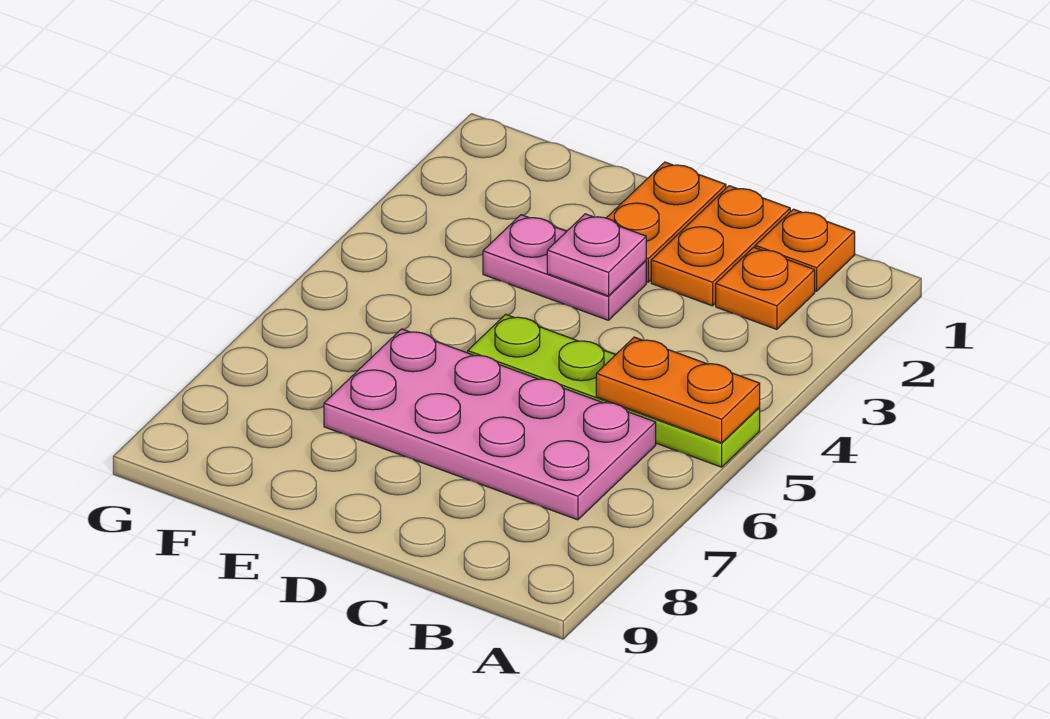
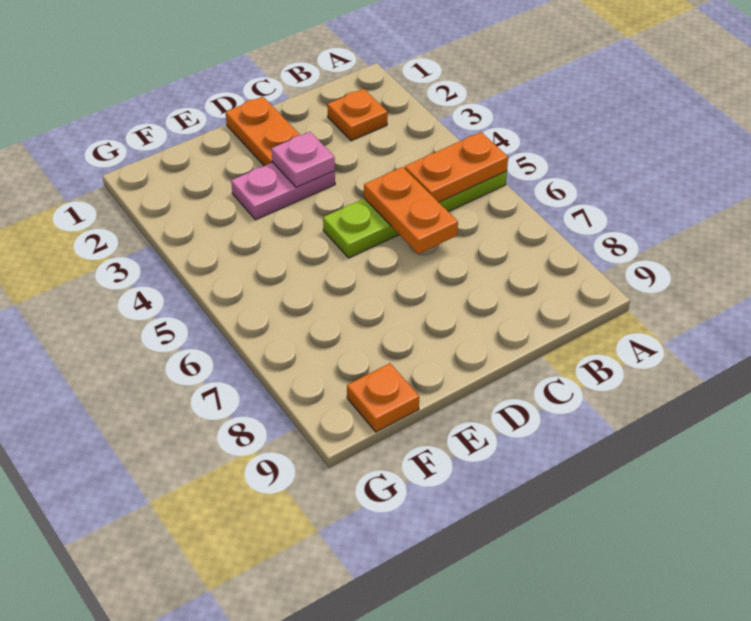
orange 1x1 plate [755,209,855,291] -> orange 1x1 plate moved to [347,363,419,432]
pink 2x4 plate [324,329,656,520] -> none
orange 1x2 plate [651,186,790,306] -> orange 1x2 plate moved to [364,167,458,254]

